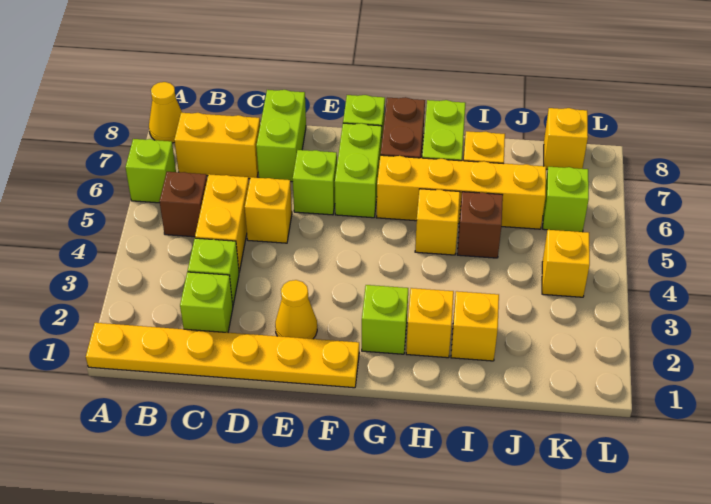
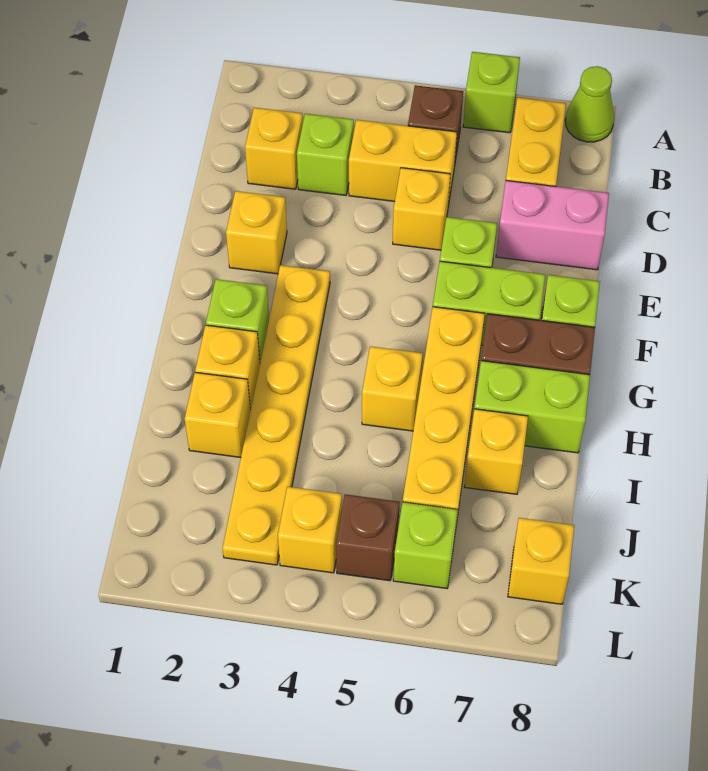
yellow 1x6 plate [86,323,359,388] -> yellow 1x6 plate moved to [223,265,330,565]
yellow 1x1 cone [149,82,182,143] -> lime 1x1 cone [565,66,614,142]
lime 1x1 brick [180,272,233,333] -> yellow 1x1 brick [245,108,303,189]
lime 1x2 brick [256,90,306,182] -> pink 1x2 brick [496,181,609,270]
yellow 1x1 cone [275,280,317,339] -> yellow 1x1 brick [226,191,287,274]
brown 1x1 brick [457,192,503,258] -> brown 1x1 brick moved to [336,494,400,581]

